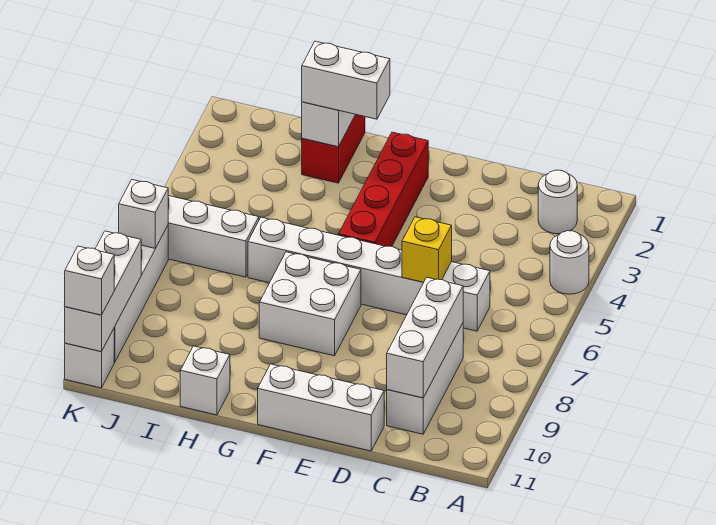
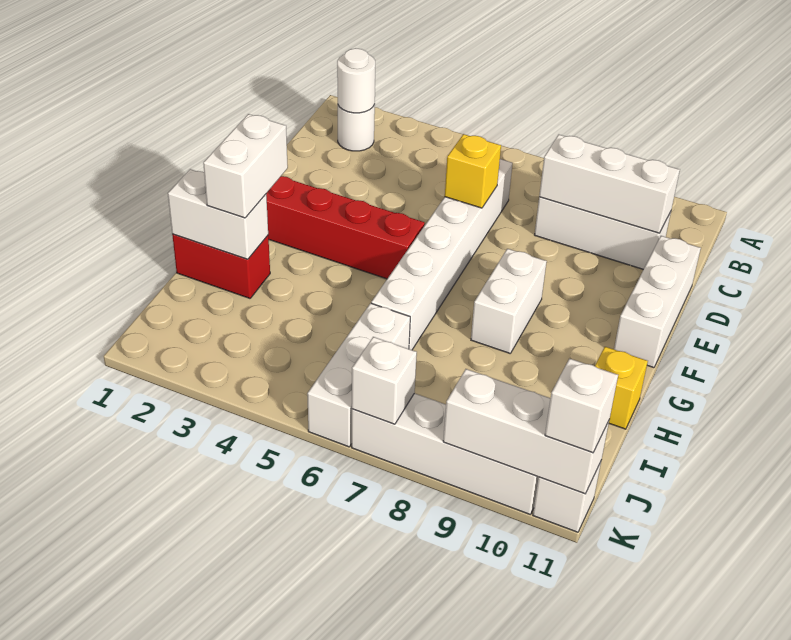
white 1x1 round brick [550,231,589,294] -> white 1x1 round brick moved to [337,48,375,113]
white 2x2 brick [259,252,361,356] -> white 1x2 brick [471,249,547,353]
white 1x1 brick [180,346,230,415] -> yellow 1x1 brick [595,347,648,429]

